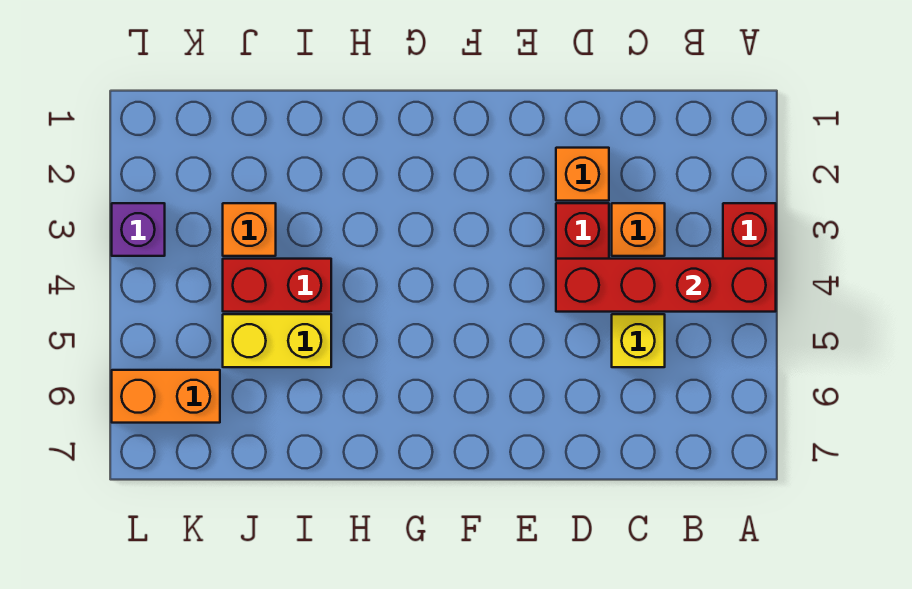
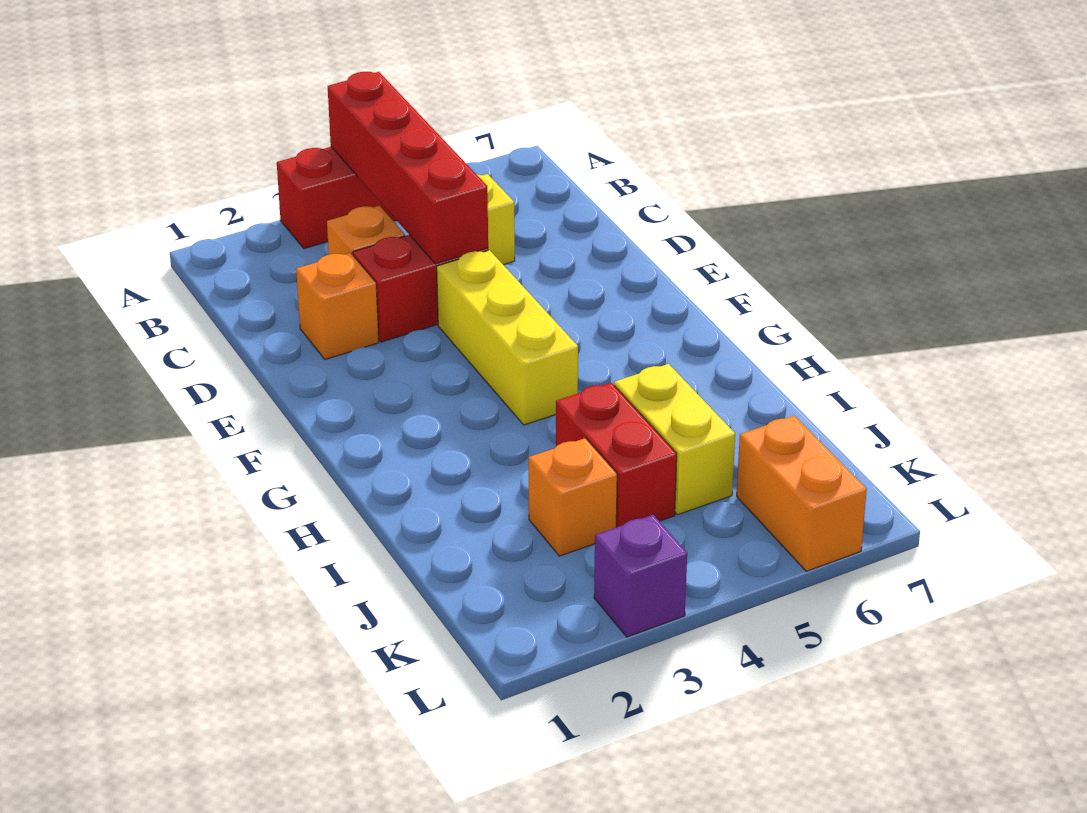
none -> yellow 1x3 brick [437,250,578,425]

